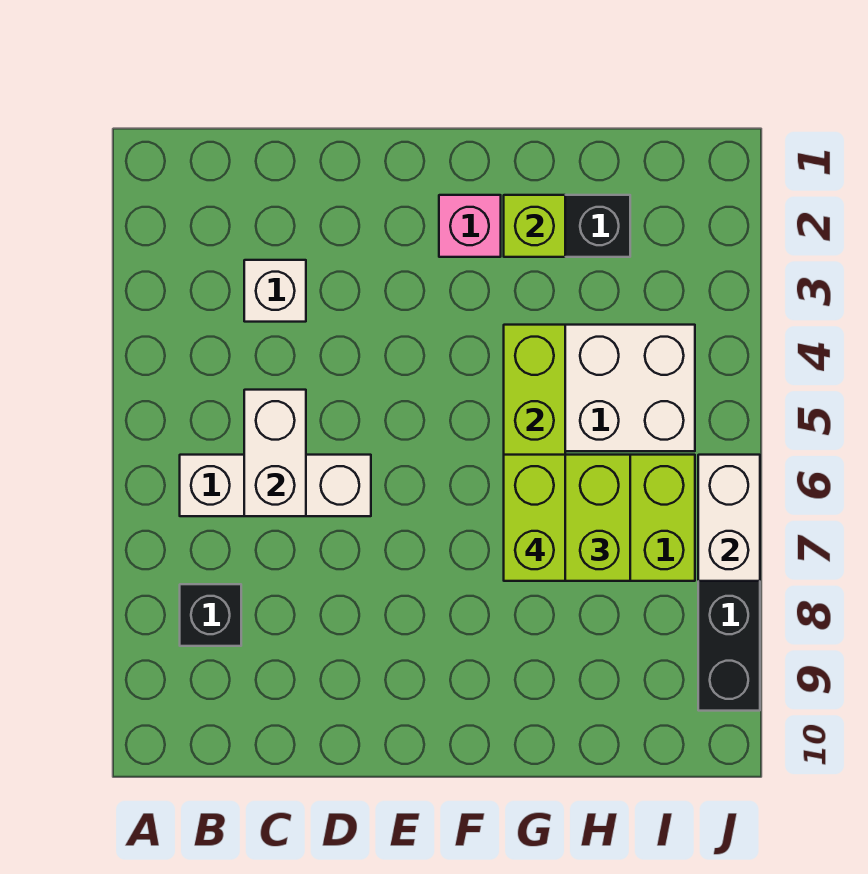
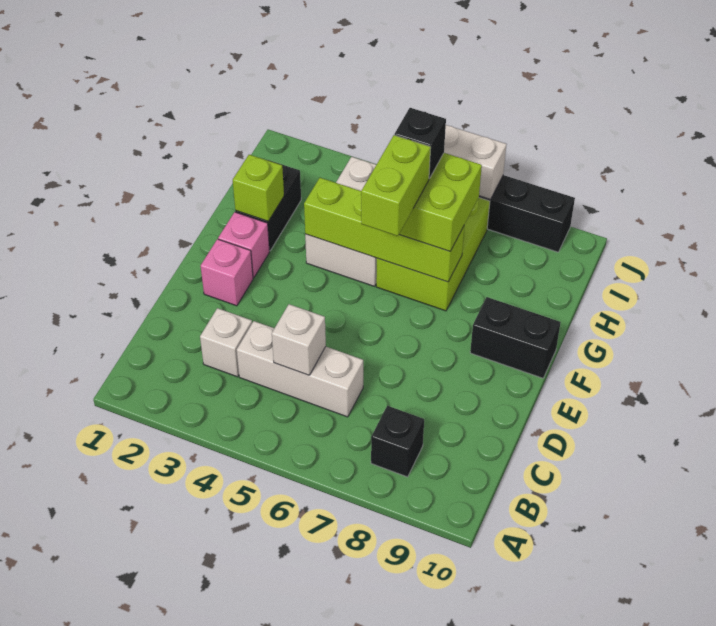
white 1x3 brick [180,455,371,516] -> white 1x3 brick turned to [237,321,363,417]
white 1x2 brick [244,390,306,516] -> white 1x1 brick [272,304,326,375]
none -> pink 1x1 brick [201,239,253,306]
none -> black 1x2 brick [470,297,561,378]
lime 1x2 brick [504,455,565,581] -> lime 1x2 brick turned to [361,135,431,236]
none -> black 1x1 brick [395,108,446,179]

